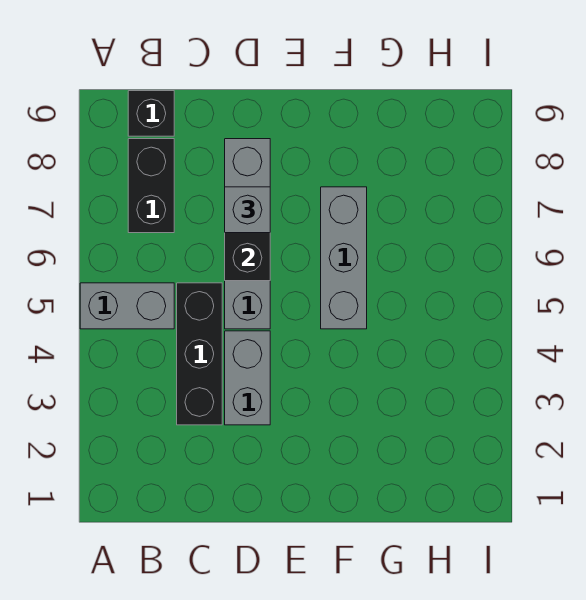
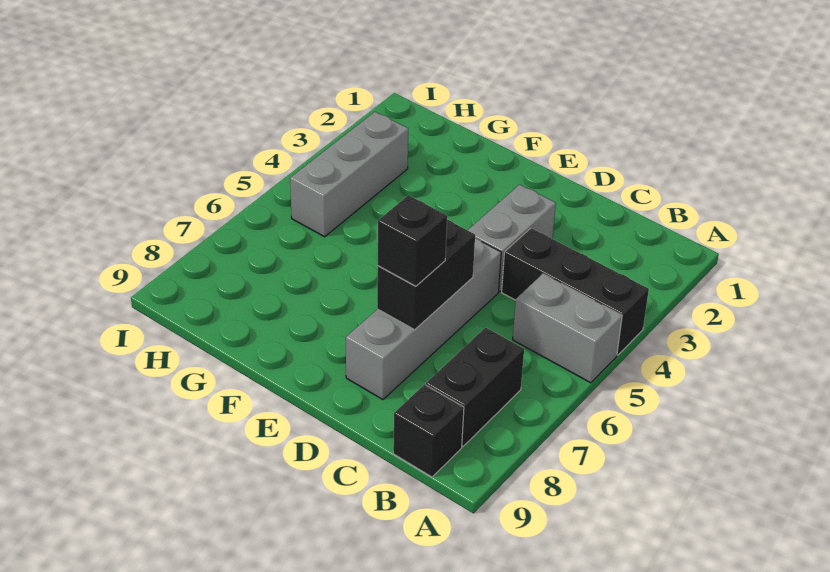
black 1x3 brick [177,283,222,425] -> black 1x3 brick turned to [502,228,649,355]
grey 1x1 brick [225,187,270,233] -> black 1x1 brick [378,195,447,286]
grey 1x3 brick [321,187,367,329] -> grey 1x3 brick moved to [290,112,408,237]

